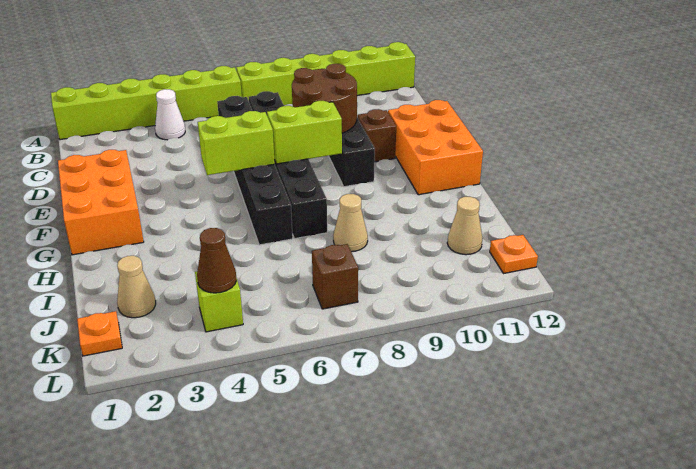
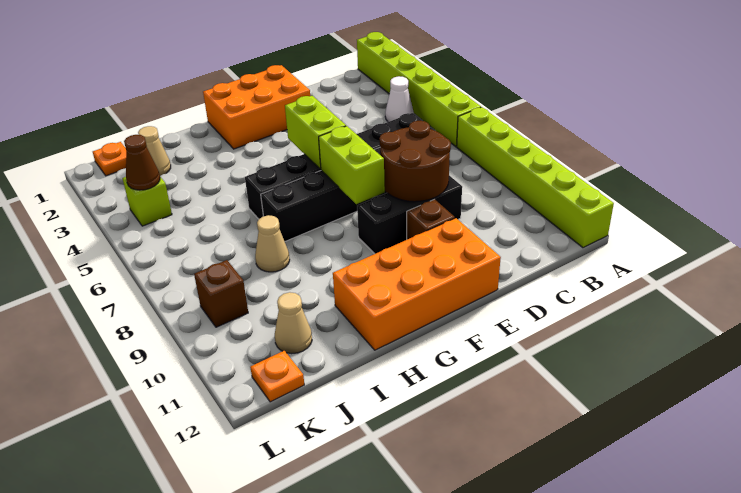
orange 2x3 brick [388,100,483,195] -> orange 2x4 brick [333,218,501,350]
brown 1x1 brick [312,244,358,309] -> brown 1x1 brick moved to [194,260,248,327]

